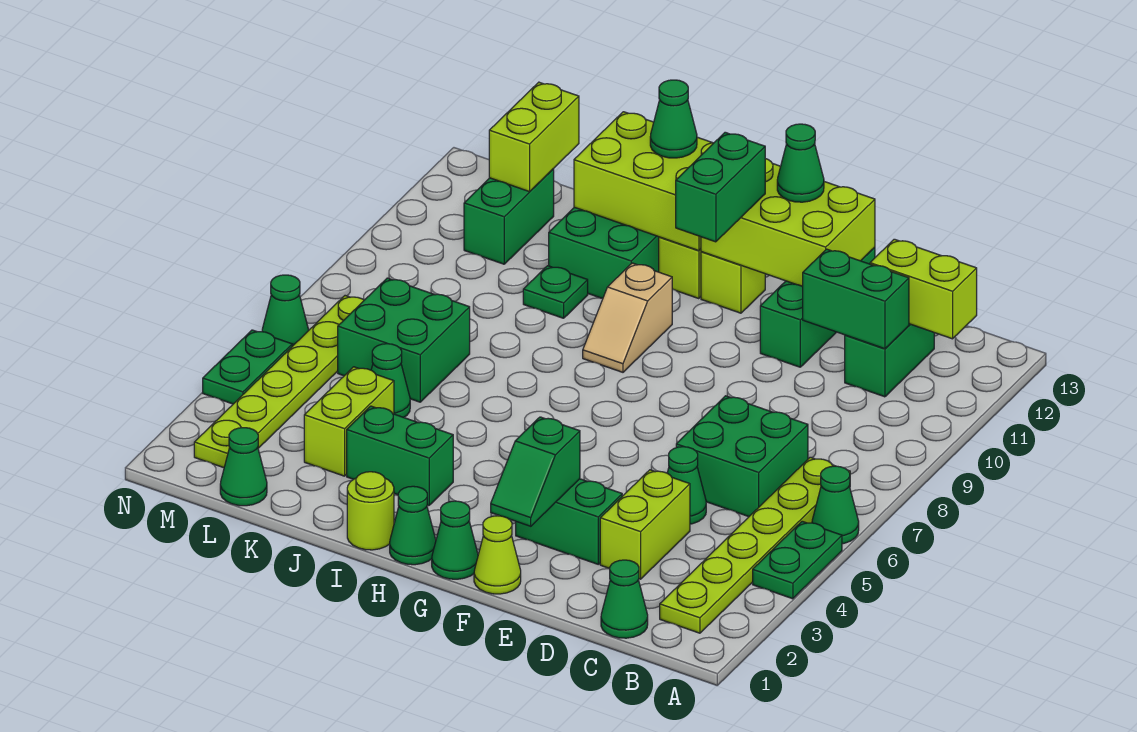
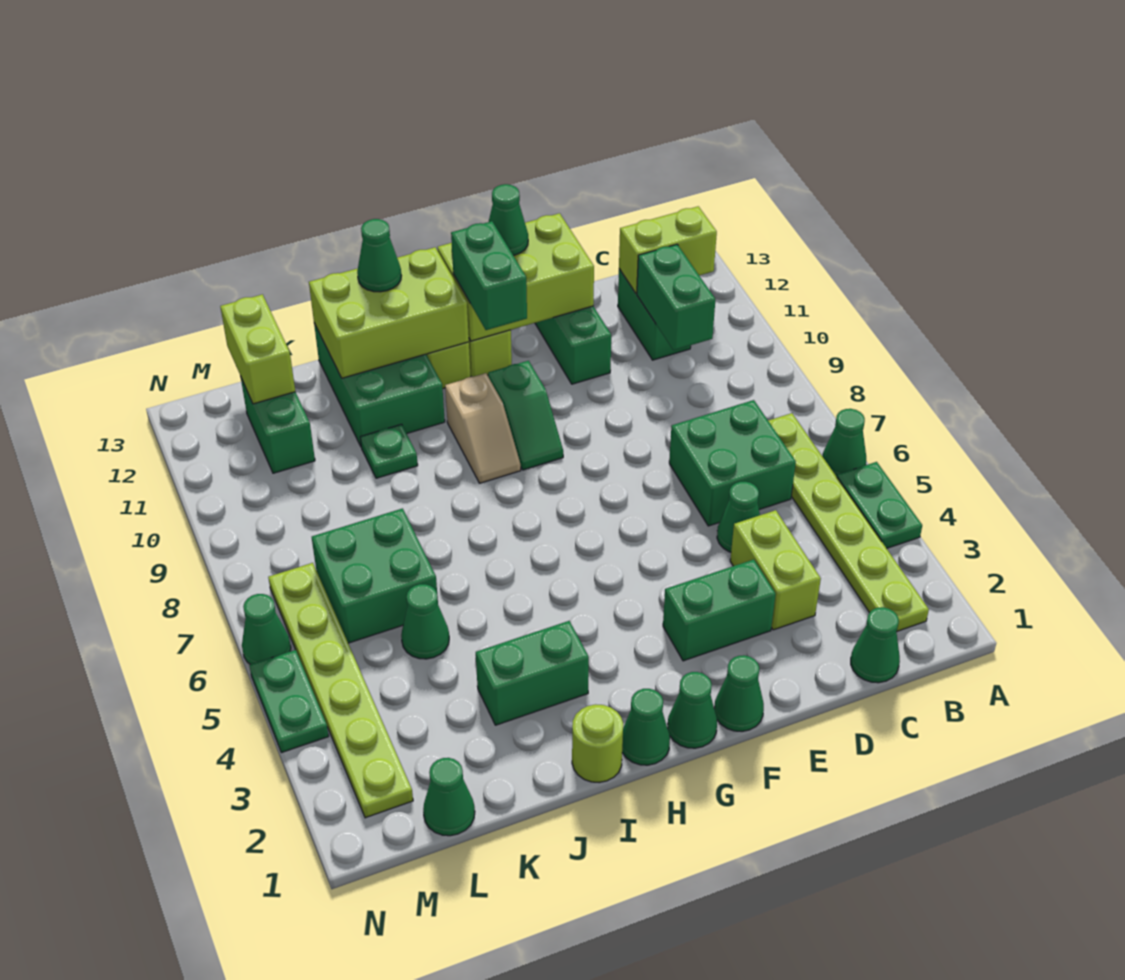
green 1x2 brick [803,249,909,349] -> green 1x2 brick turned to [637,244,715,350]
lime 1x1 cone [474,516,521,594] -> green 1x1 cone [714,655,764,731]
green 1x2 slope [491,417,580,526] -> green 1x2 slope moved to [488,361,563,470]
lime 1x2 brick [304,367,394,476] -> none

